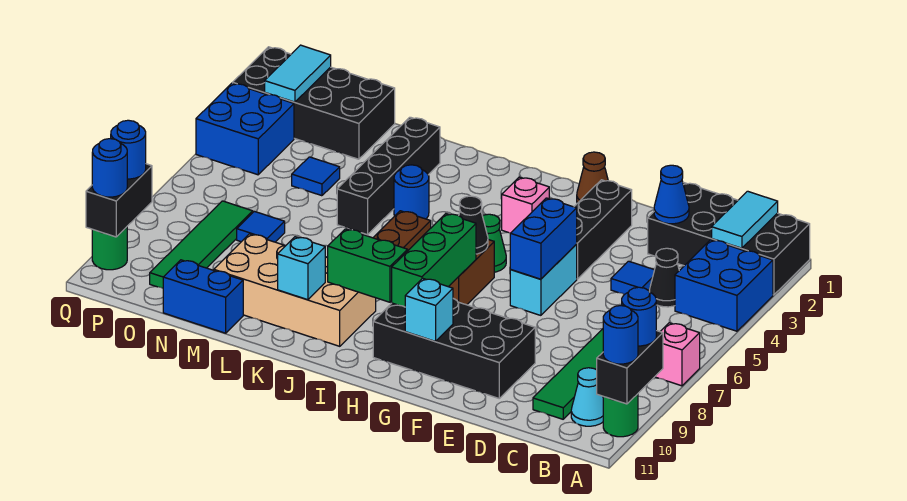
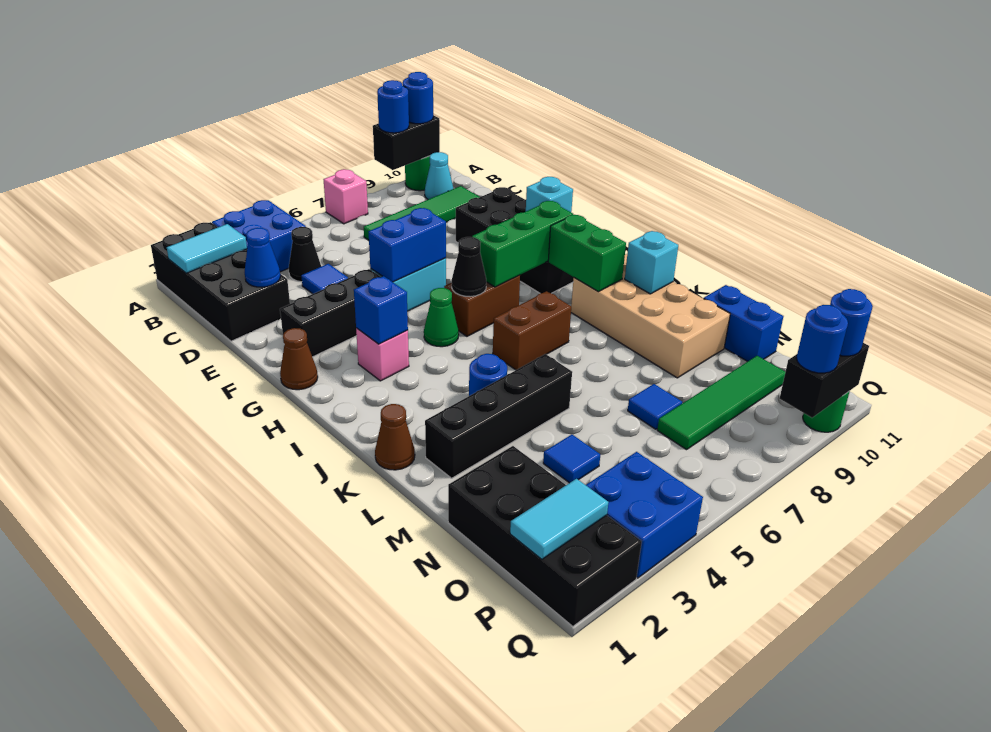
none -> blue 1x1 brick [354,276,408,344]
none -> brown 1x1 cone [375,404,415,470]

